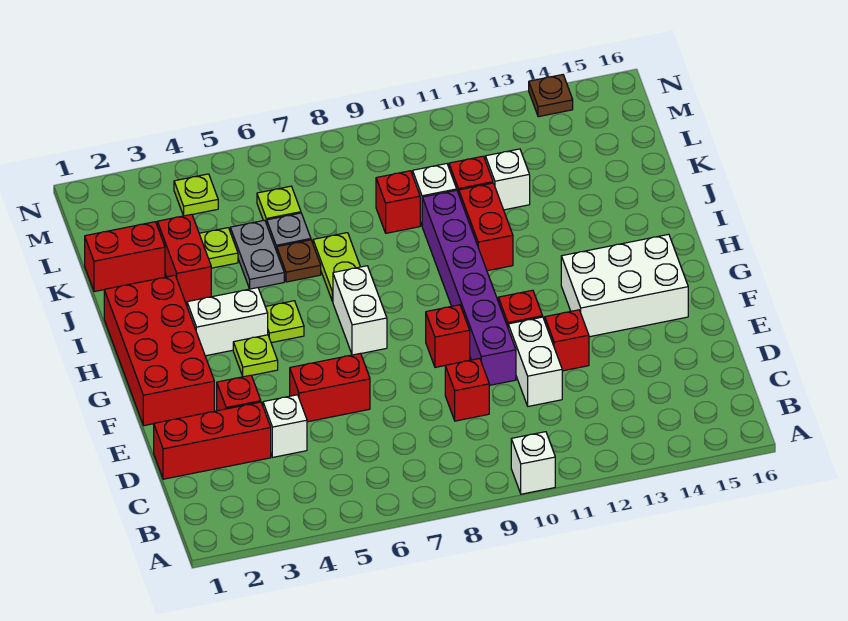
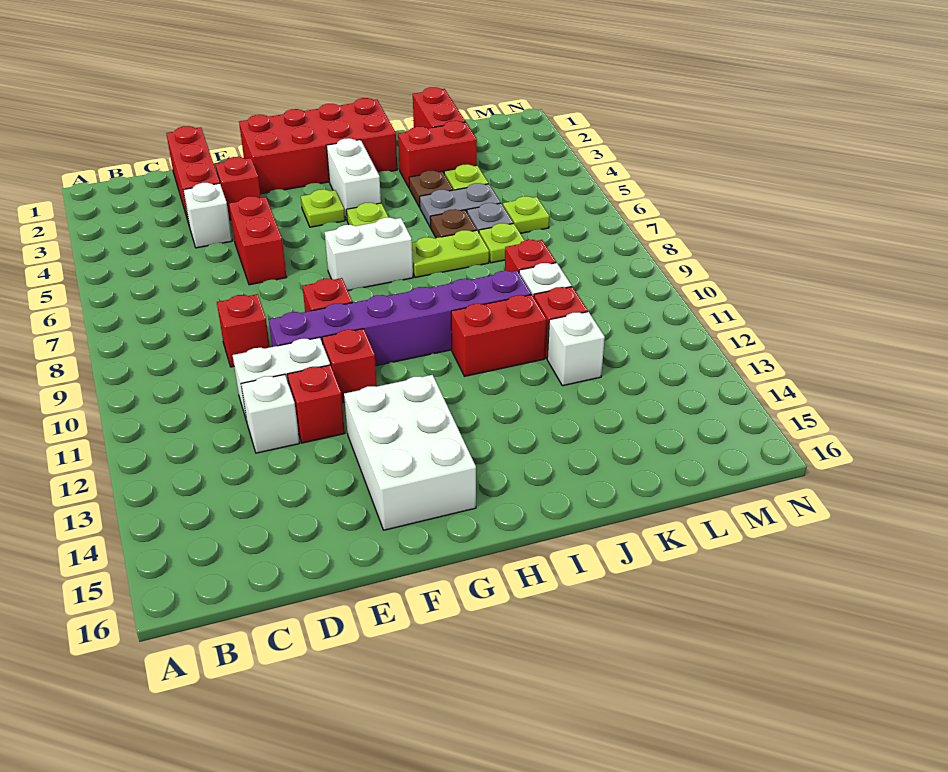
white 1x1 brick [511,432,555,494] -> white 1x1 brick moved to [241,374,299,453]
lime 1x1 plate [174,174,218,216] -> lime 1x1 plate moved to [479,223,525,263]
brown 1x1 plate [529,75,573,117] -> brown 1x1 plate moved to [409,171,453,207]

